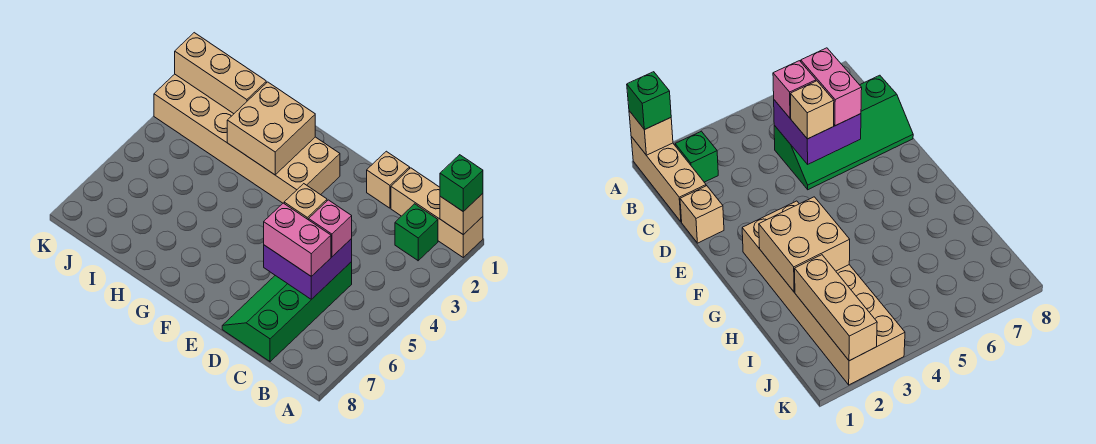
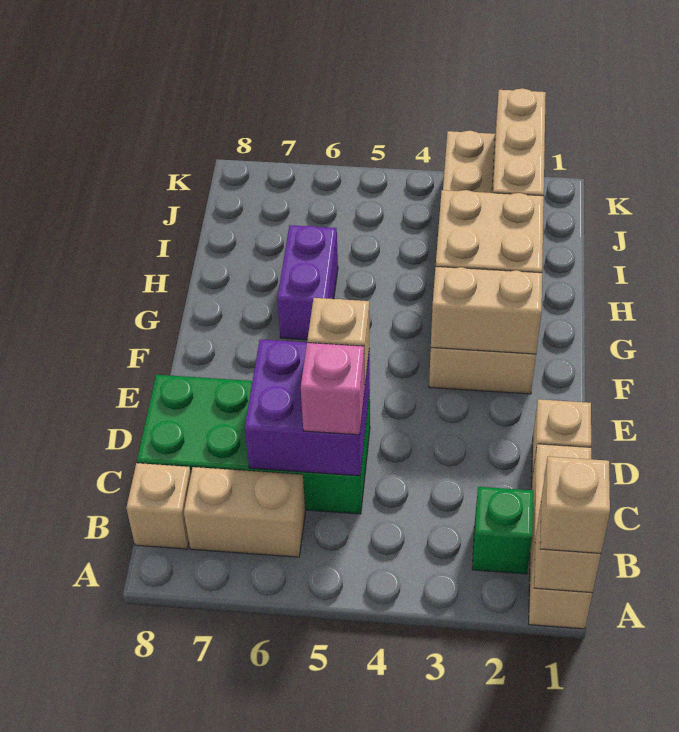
green 1x1 brick [440,155,483,212] -> tan 1x1 brick [540,457,610,553]
none -> tan 1x2 brick [184,467,305,557]
none -> tan 1x1 brick [126,463,191,549]
green 2x4 slope [222,262,352,362] -> green 2x4 brick [137,375,370,514]
pink 1x2 brick [264,203,331,276] -> none
none -> tan 1x2 brick [431,267,542,354]
none -> purple 1x2 brick [277,225,338,340]

